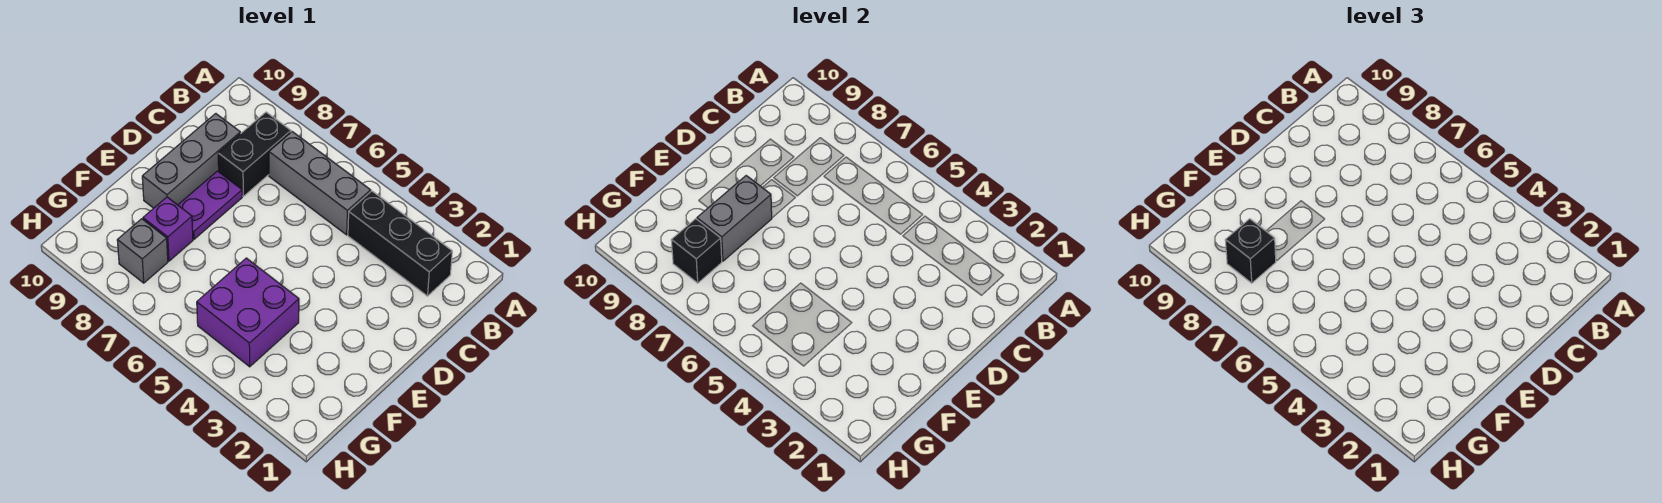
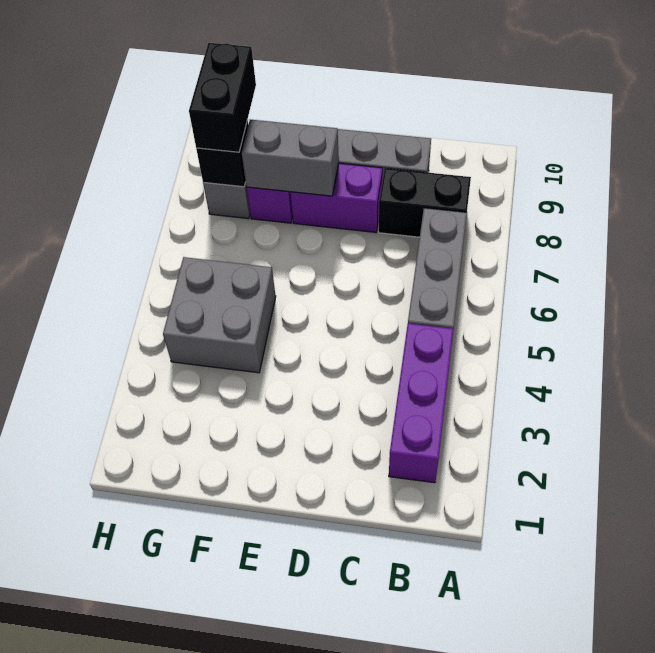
black 1x3 brick [348,191,452,296] -> purple 1x3 brick [389,323,453,483]
purple 1x2 plate [178,171,242,239] -> purple 1x2 brick [290,163,382,232]
purple 2x2 brick [197,258,299,367] -> grey 2x2 brick [163,257,276,373]
black 1x1 brick [1225,219,1276,283] -> black 1x2 brick [189,43,256,152]

